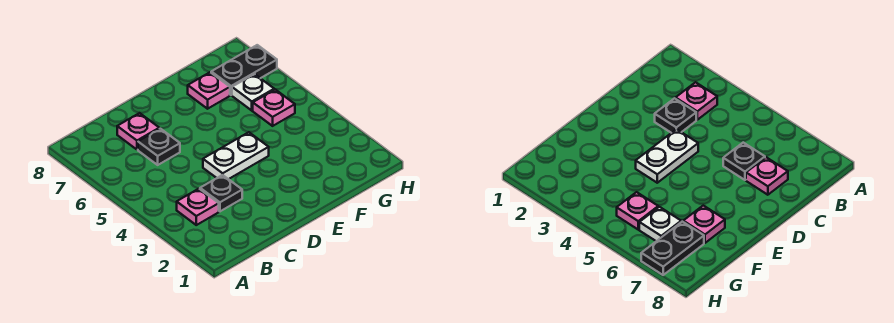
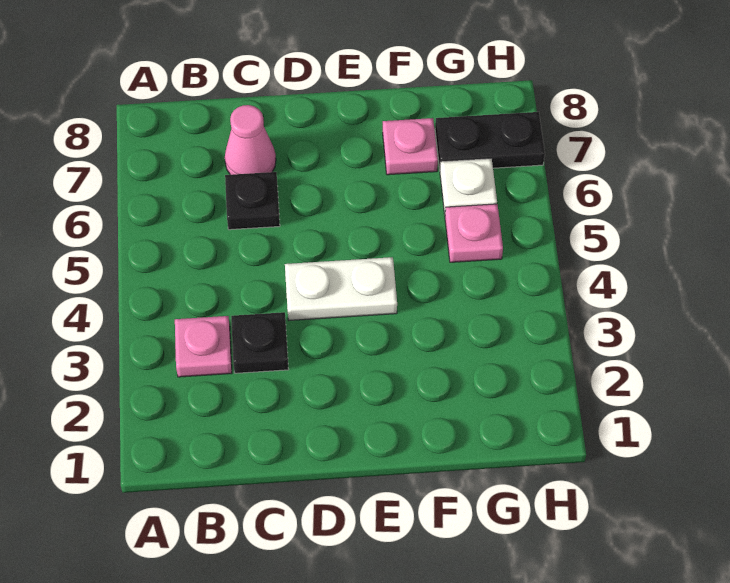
pink 1x1 plate [117,113,159,150] -> pink 1x1 cone [225,105,276,175]

